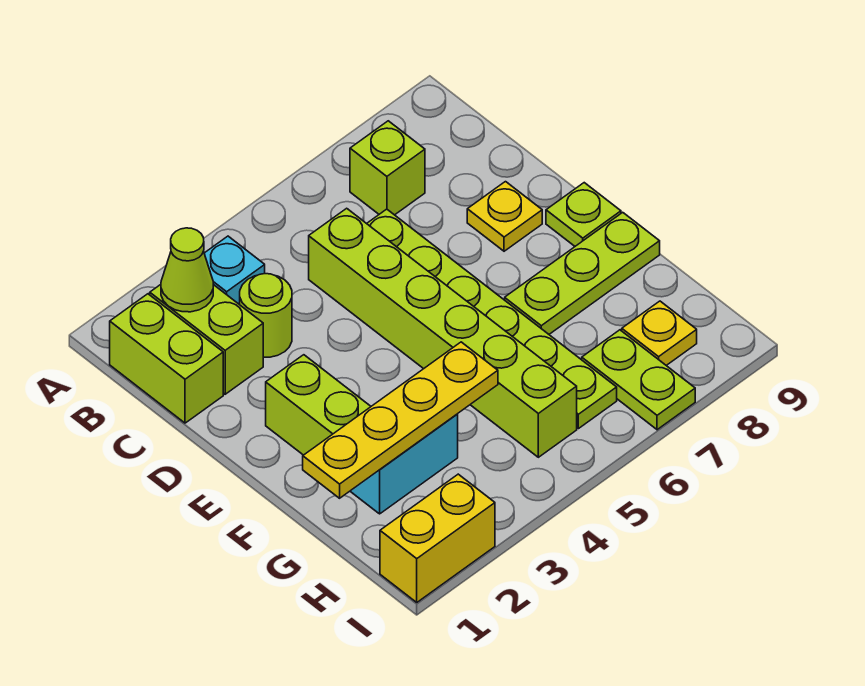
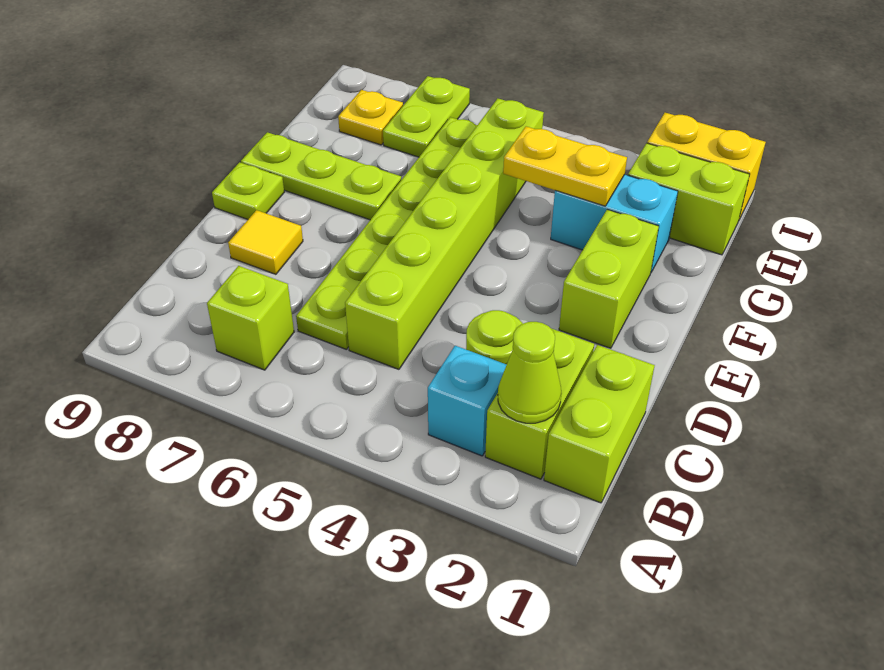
yellow 1x1 plate [467,182,542,251] -> yellow 1x1 tile [228,210,303,274]
yellow 1x4 plate [303,342,498,498] -> yellow 1x2 plate [503,126,627,206]
none -> lime 1x2 brick [628,143,750,255]

